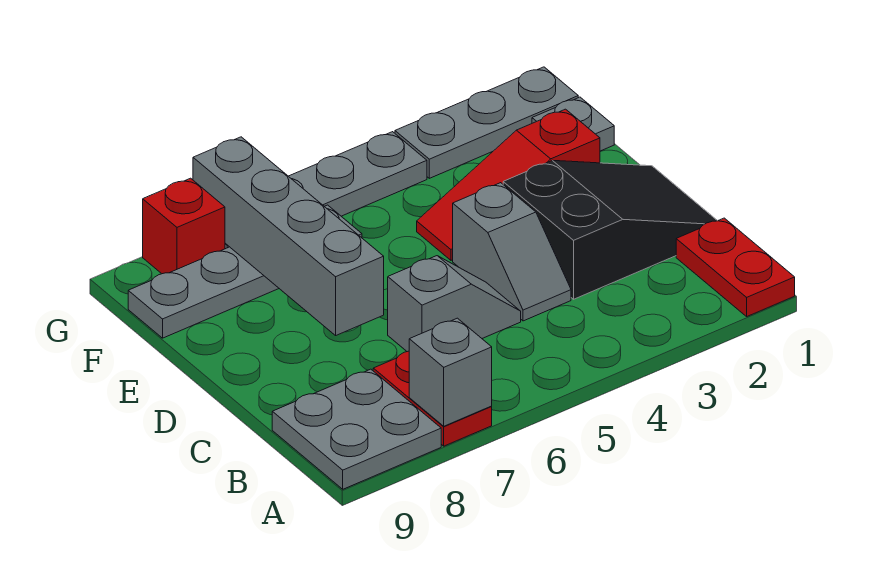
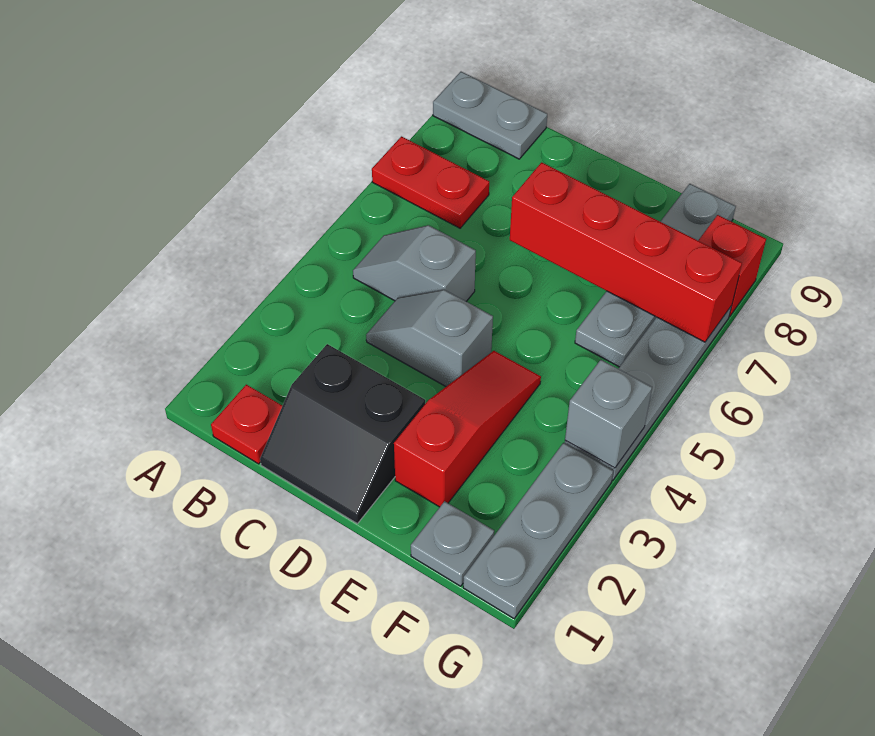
red 1x2 plate [676,218,795,316] -> red 1x1 plate [211,385,282,464]
grey 1x1 brick [409,318,492,426] -> grey 1x1 brick moved to [565,360,652,468]
grey 2x2 plate [272,369,441,489] -> grey 1x2 plate [433,72,547,159]
black 2x3 slope [503,160,717,299] -> black 2x2 slope [260,344,425,524]
grey 1x2 slope [388,256,521,352] -> grey 1x2 slope turned to [353,225,476,301]
grey 1x4 brick [193,137,384,335] -> red 1x4 brick [510,162,742,342]

